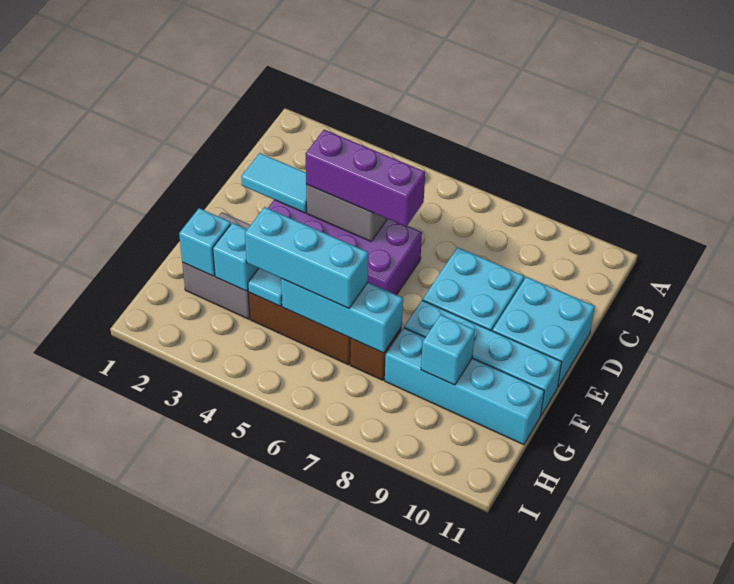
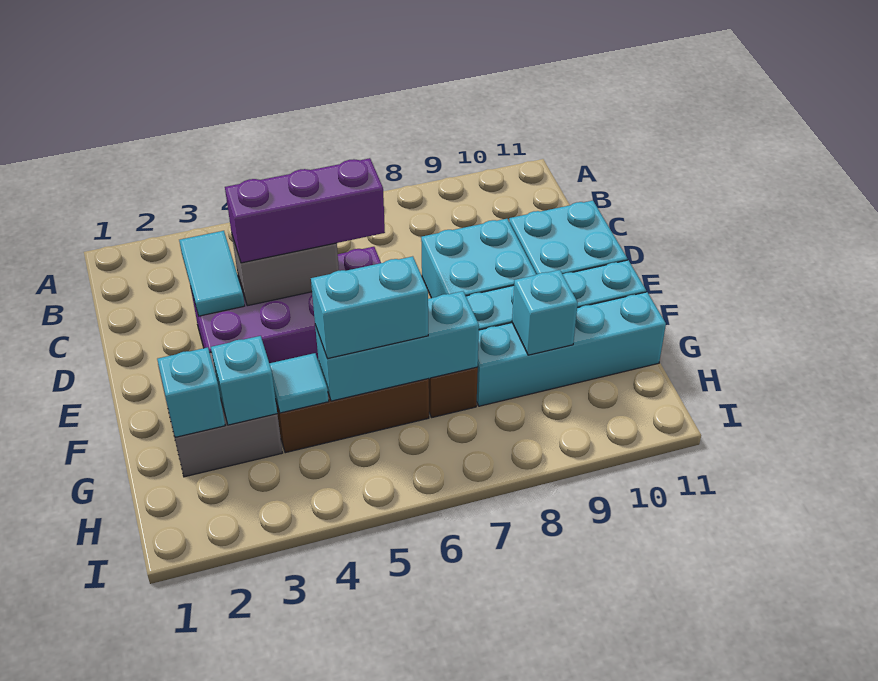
cyan 1x2 tile [241,153,307,213] -> cyan 1x2 tile turned to [179,231,245,316]
cyan 1x3 brick [245,207,368,308] -> cyan 1x2 brick [311,256,428,359]

